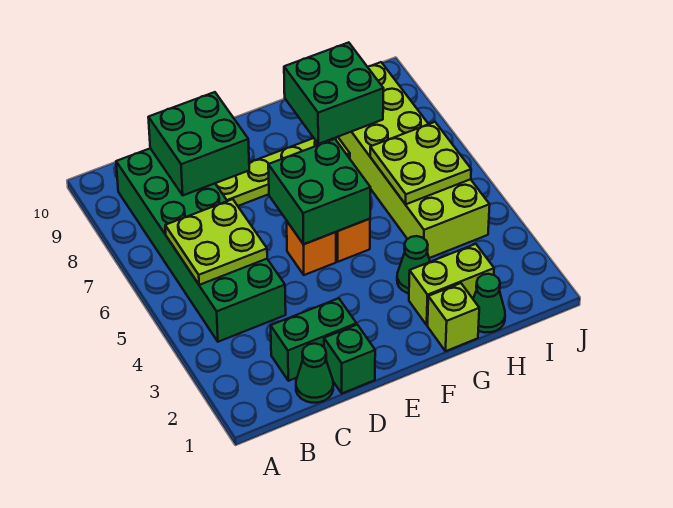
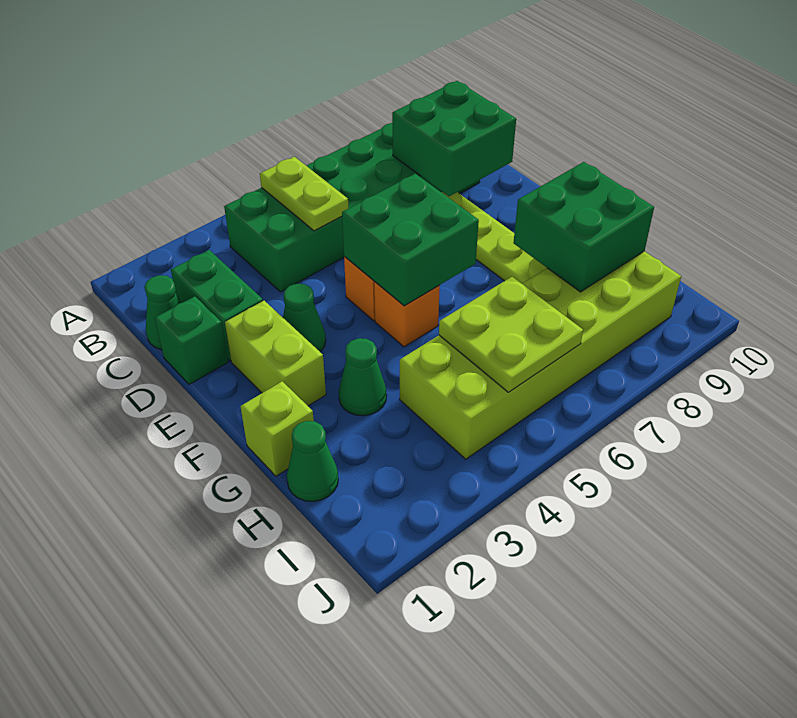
lime 2x2 plate [165,199,267,285] -> lime 1x2 plate [260,157,348,231]
none -> green 1x1 cone [283,284,326,352]
lime 1x2 brick [409,244,494,325] -> lime 1x2 brick moved to [225,301,326,406]

